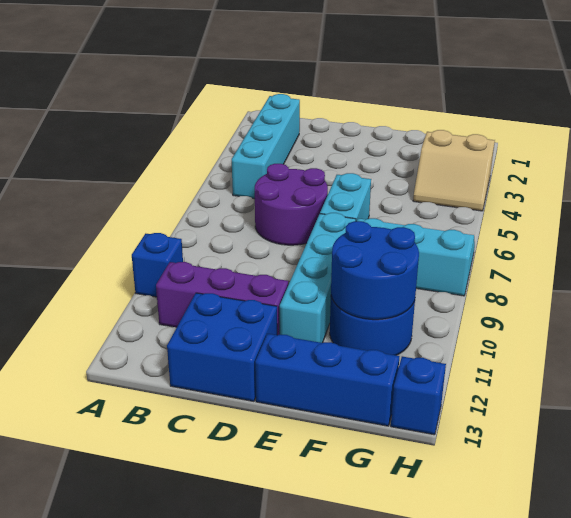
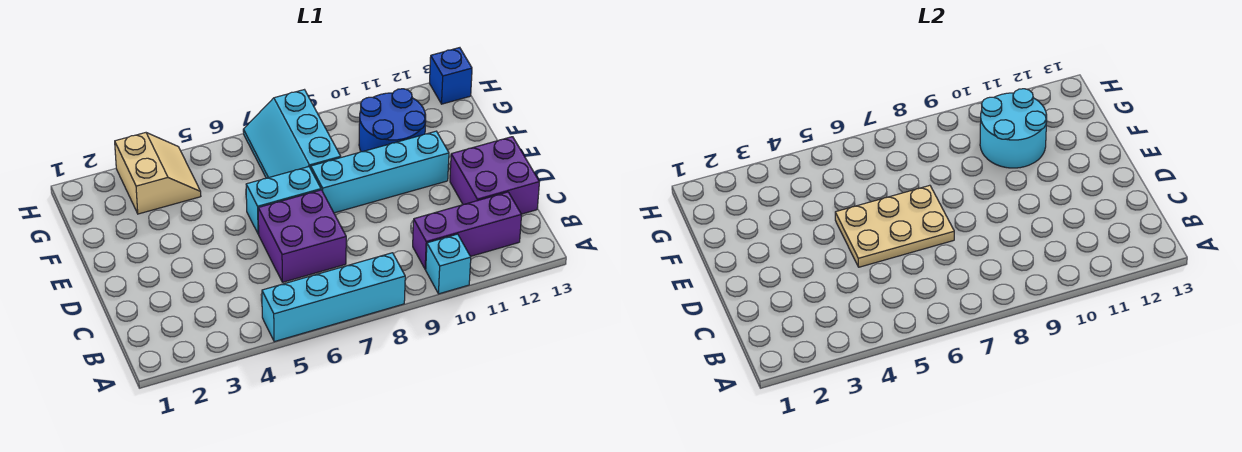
blue 1x1 brick [132,233,183,297] -> cyan 1x1 brick [426,234,471,294]
cyan 1x4 brick [232,94,300,199] -> cyan 1x4 brick moved to [262,253,405,342]
purple 1x3 brick [156,262,288,335] -> purple 1x3 brick turned to [413,192,522,269]
purple 2x2 round brick [255,164,328,245] -> purple 2x2 brick [258,190,346,282]
blue 2x2 brick [167,293,277,401] -> purple 2x2 brick [450,137,539,214]
none -> tan 2x3 plate [835,185,954,267]
blue 1x3 brick [255,334,399,426] -> none
blue 2x2 round brick [331,221,419,320] -> cyan 2x2 round brick [980,89,1047,168]

